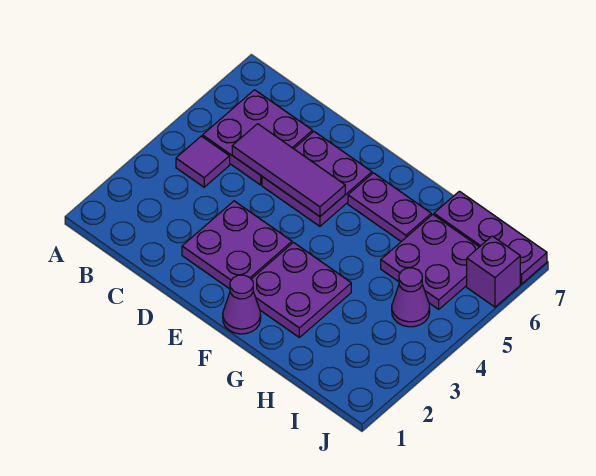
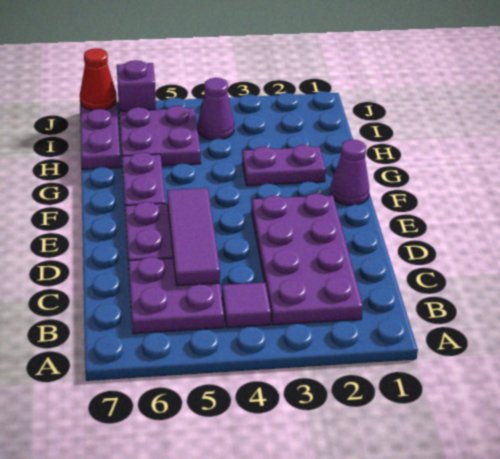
purple 2x2 plate [182,201,292,289] -> purple 2x4 plate [251,193,363,325]
purple 2x2 plate [251,243,351,337] -> purple 1x2 plate [242,145,326,186]
none -> red 1x1 cone [80,48,117,110]

